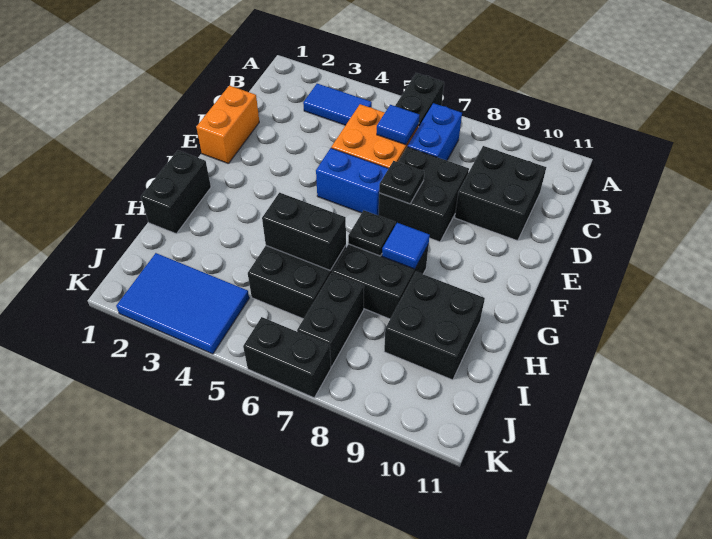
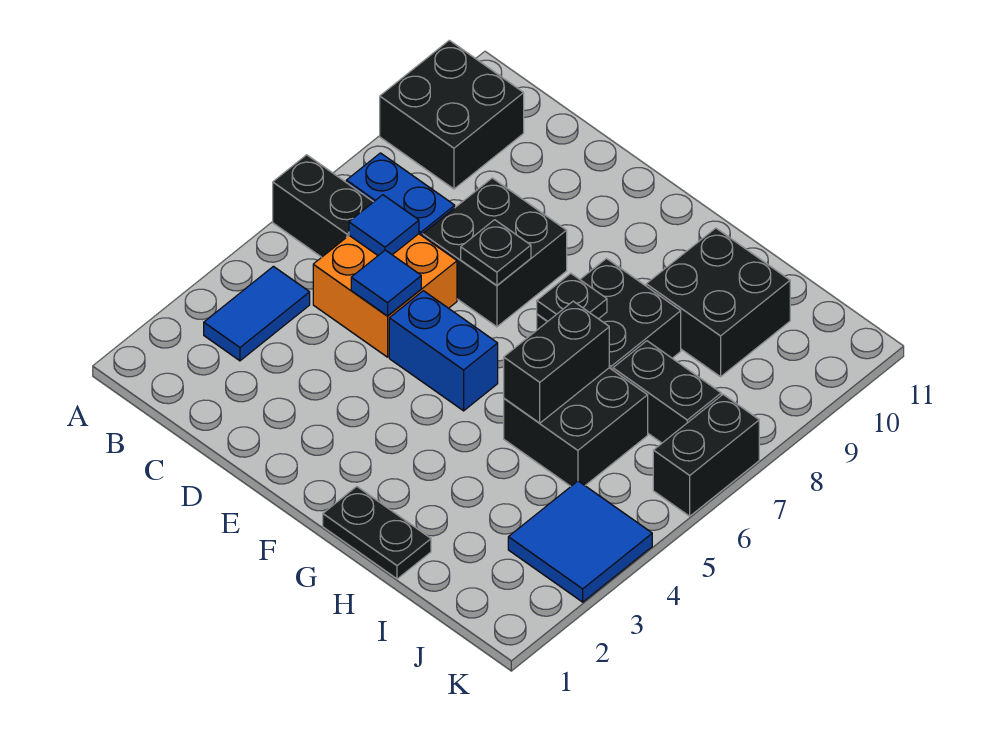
black 2x2 brick [455,146,546,241] -> black 2x2 brick moved to [380,40,524,189]
orange 1x2 brick [196,86,259,163] -> none
blue 1x2 brick [316,148,389,215] -> blue 1x2 brick turned to [389,291,498,411]
black 1x2 brick [141,150,211,234] -> black 1x2 plate [323,486,431,579]
blue 1x1 tile [382,223,430,269] -> blue 1x1 tile moved to [351,250,421,316]
blue 2x3 tile [116,253,249,354] -> blue 2x2 tile [508,481,652,602]

